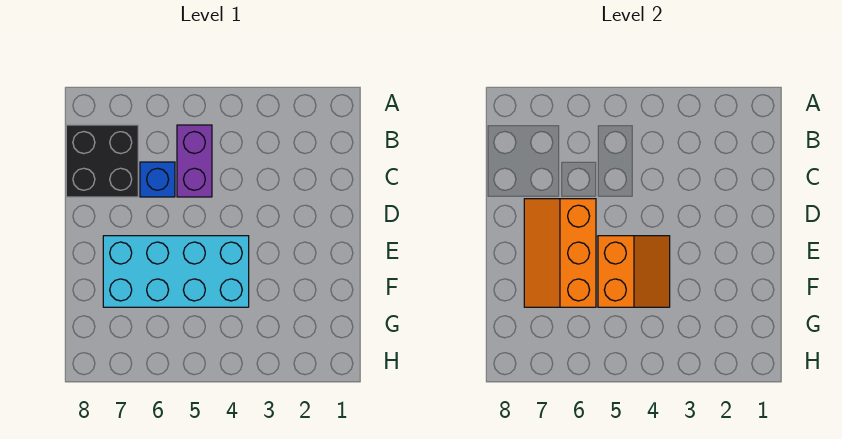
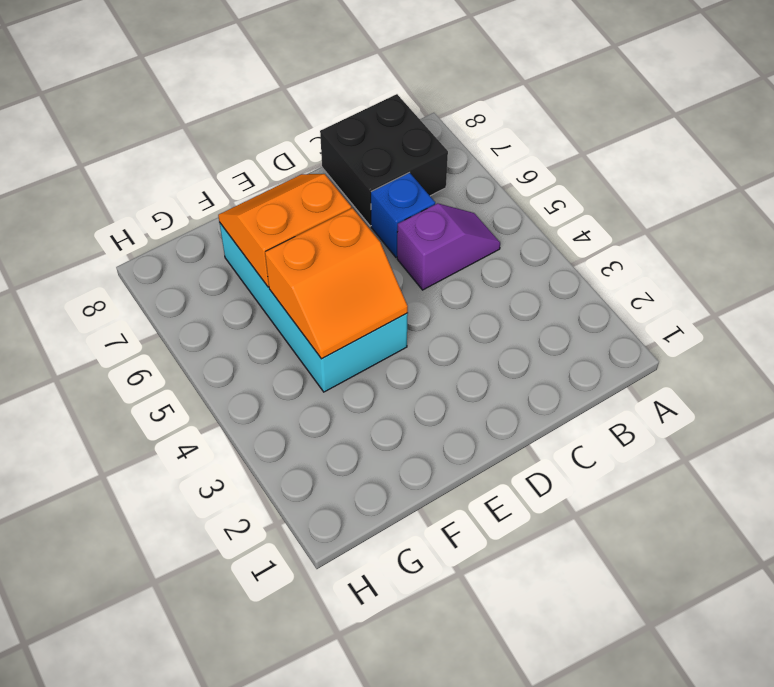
purple 1x2 brick [177,125,212,197] -> purple 1x2 slope [397,203,500,290]
orange 2x3 slope [524,199,596,307] -> orange 2x2 slope [218,174,351,287]

